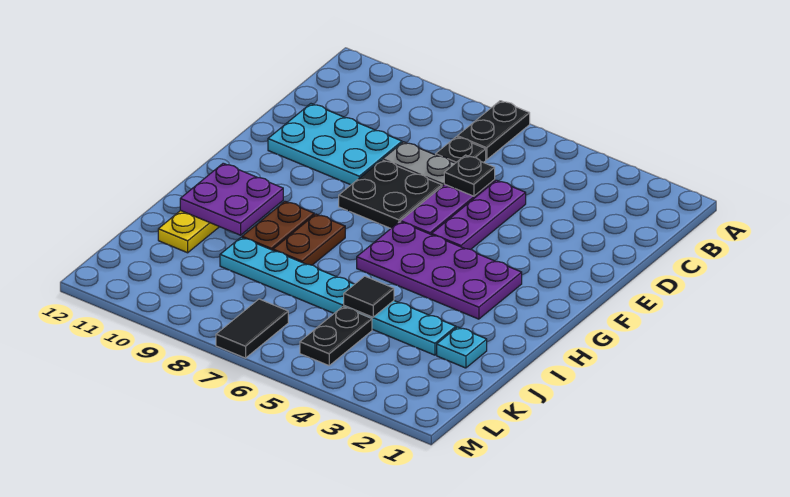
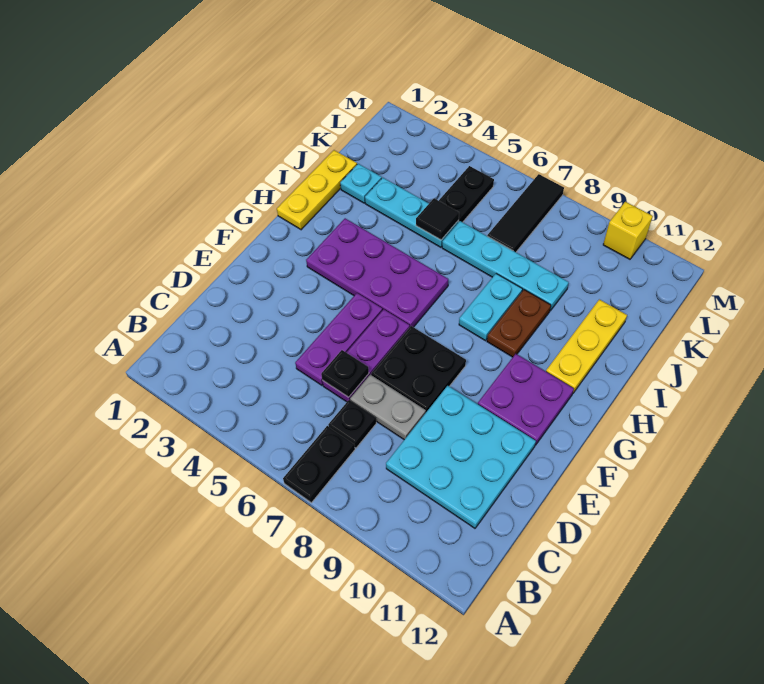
cyan 2x3 plate [268,104,402,185] -> cyan 3x3 plate [386,386,536,528]
none -> yellow 1x3 plate [277,150,357,230]
brown 1x2 plate [273,214,345,265] -> cyan 1x2 plate [459,274,522,341]
purple 2x2 plate [180,163,283,235] -> purple 2x2 plate moved to [478,354,574,445]
black 1x2 tile [216,299,288,358] -> black 1x3 tile [487,174,564,252]
none -> yellow 1x1 brick [603,202,653,259]

